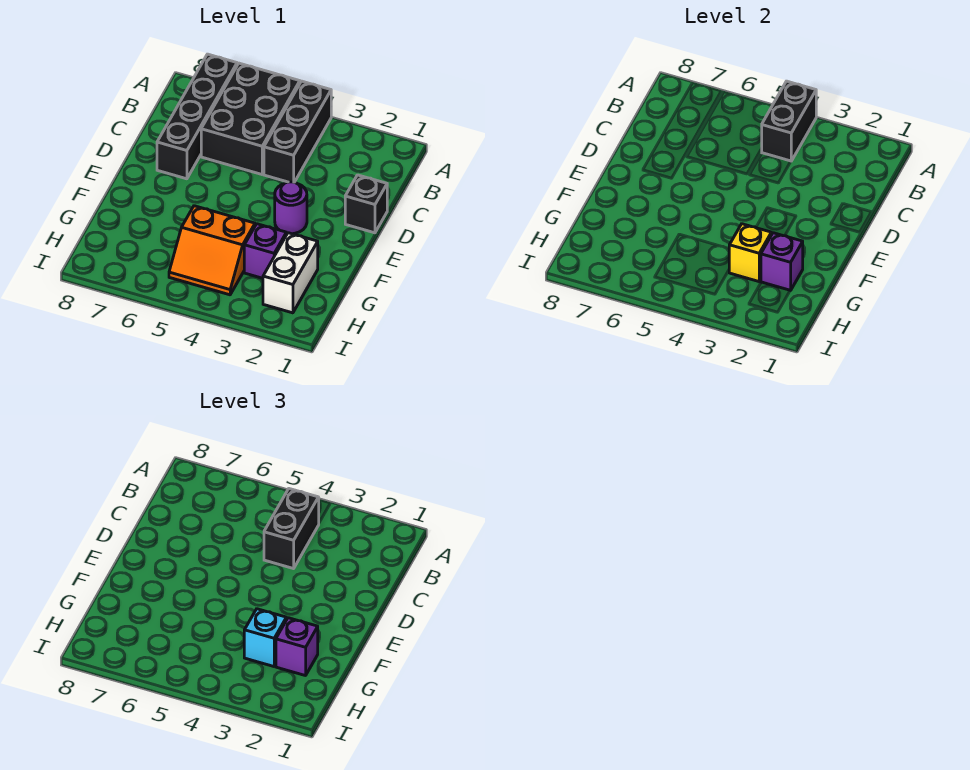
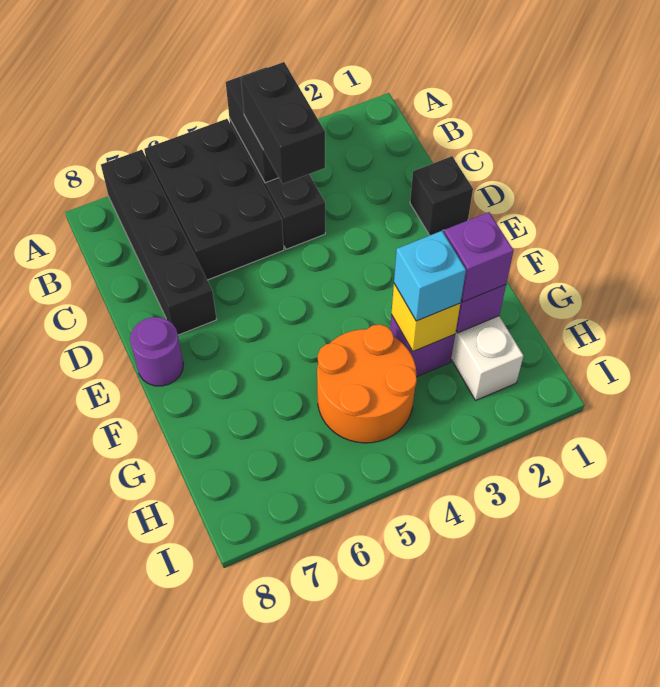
purple 1x1 round brick [275,182,307,234] -> purple 1x1 round brick moved to [130,317,184,386]
orange 2x2 slope [169,206,255,295] -> orange 2x2 round brick [317,324,417,443]

